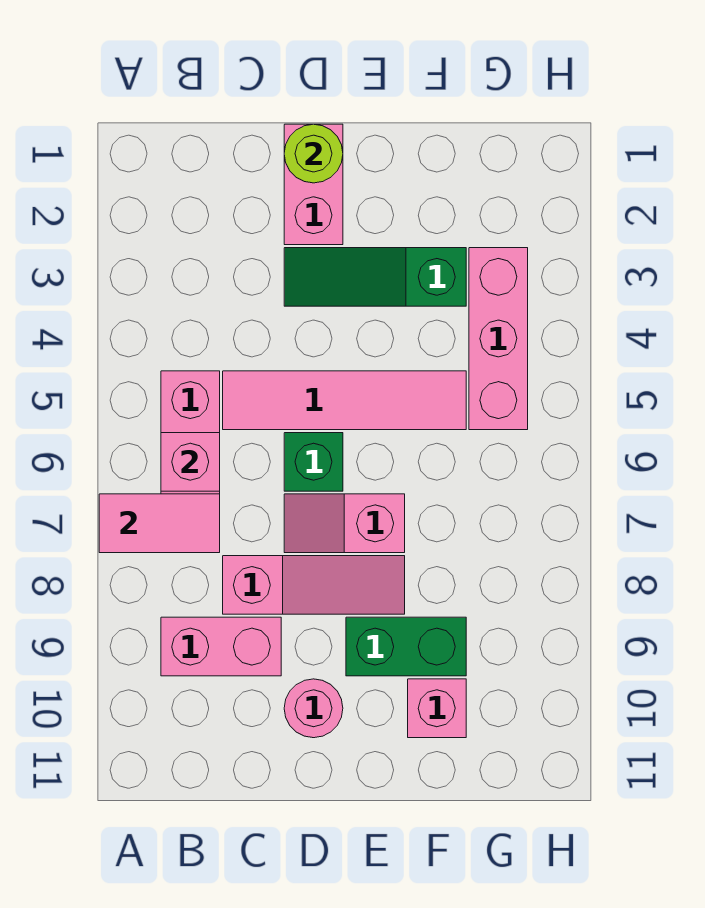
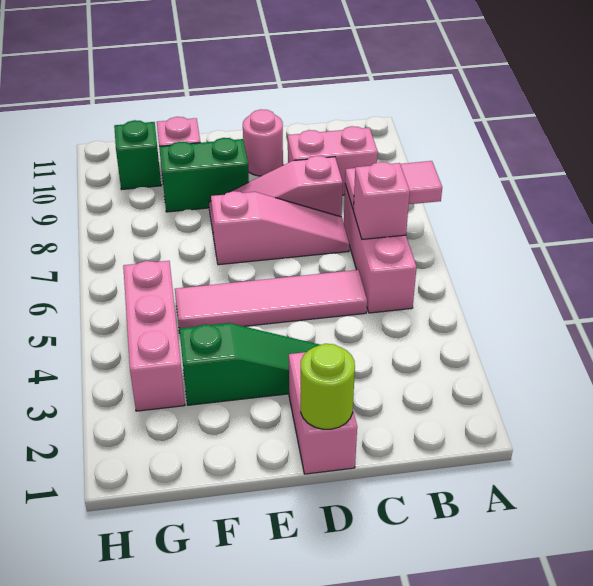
green 1x1 brick [284,433,343,491] -> green 1x1 brick moved to [114,120,161,190]
pink 1x2 slope [284,494,405,553] -> pink 1x3 slope [211,191,349,265]

